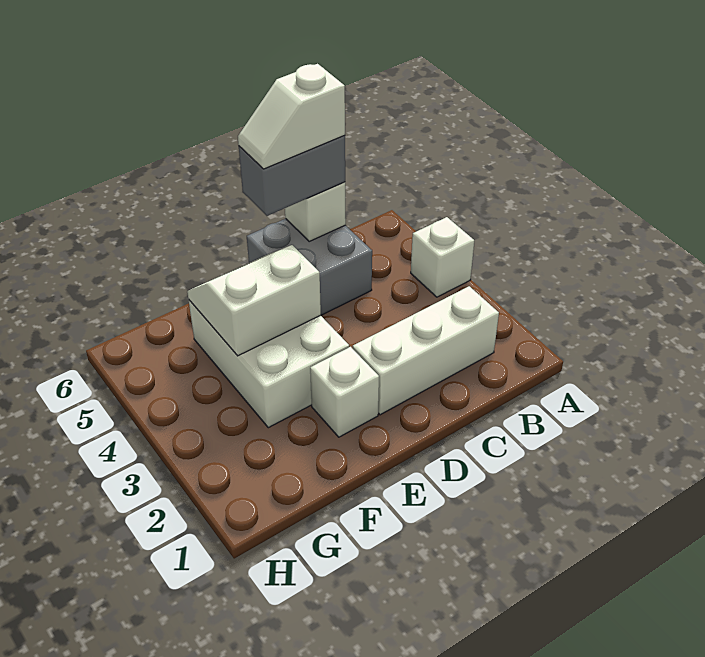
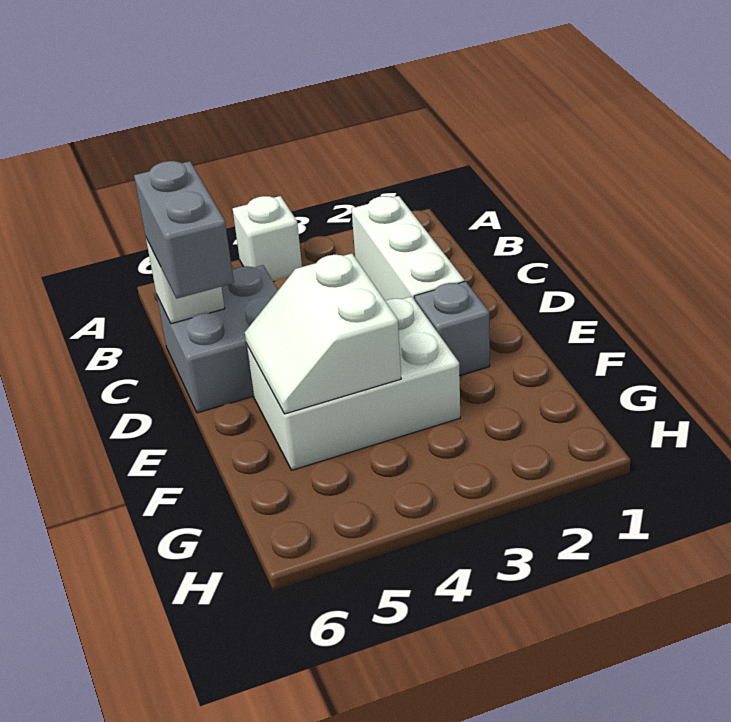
white 1x2 slope [238,64,345,169] -> none
white 1x1 brick [310,347,379,437] -> grey 1x1 brick [414,281,490,376]

